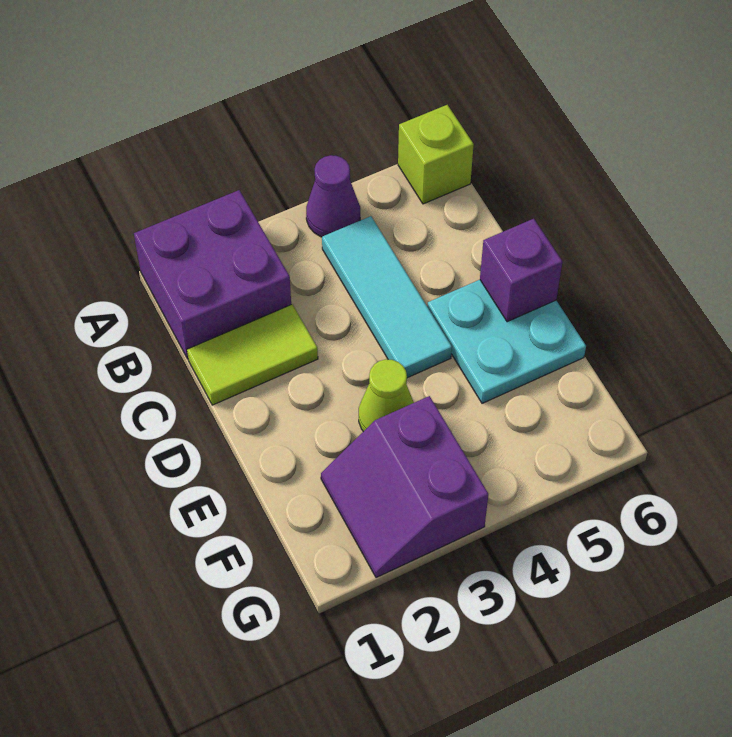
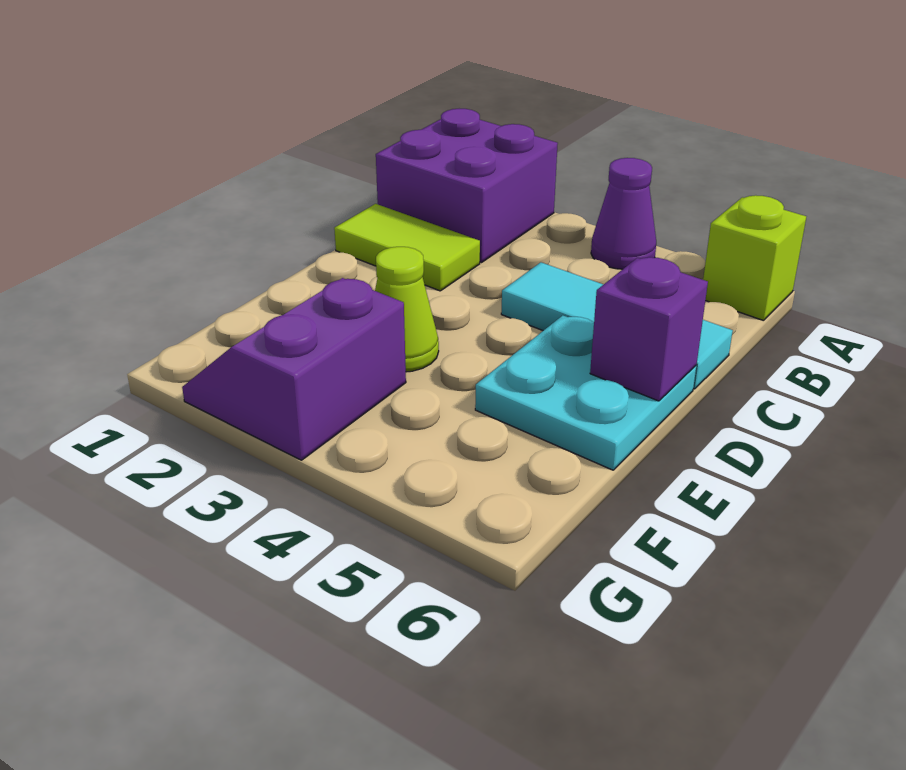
cyan 1x3 tile [322,216,452,378] -> cyan 1x3 tile turned to [501,262,733,389]

